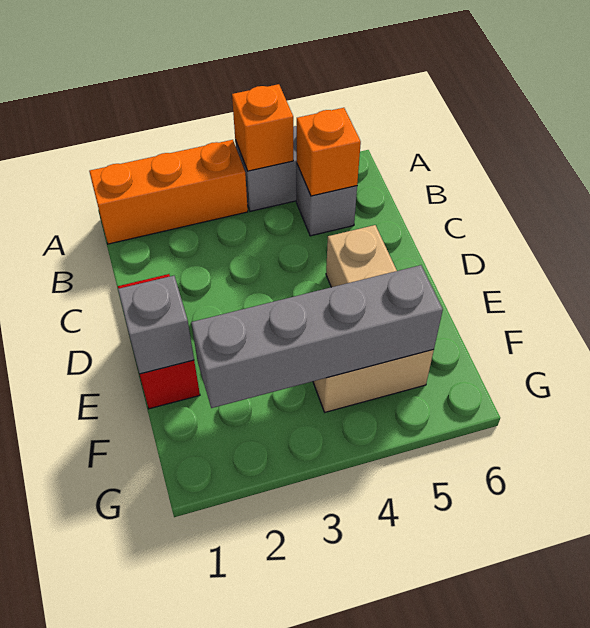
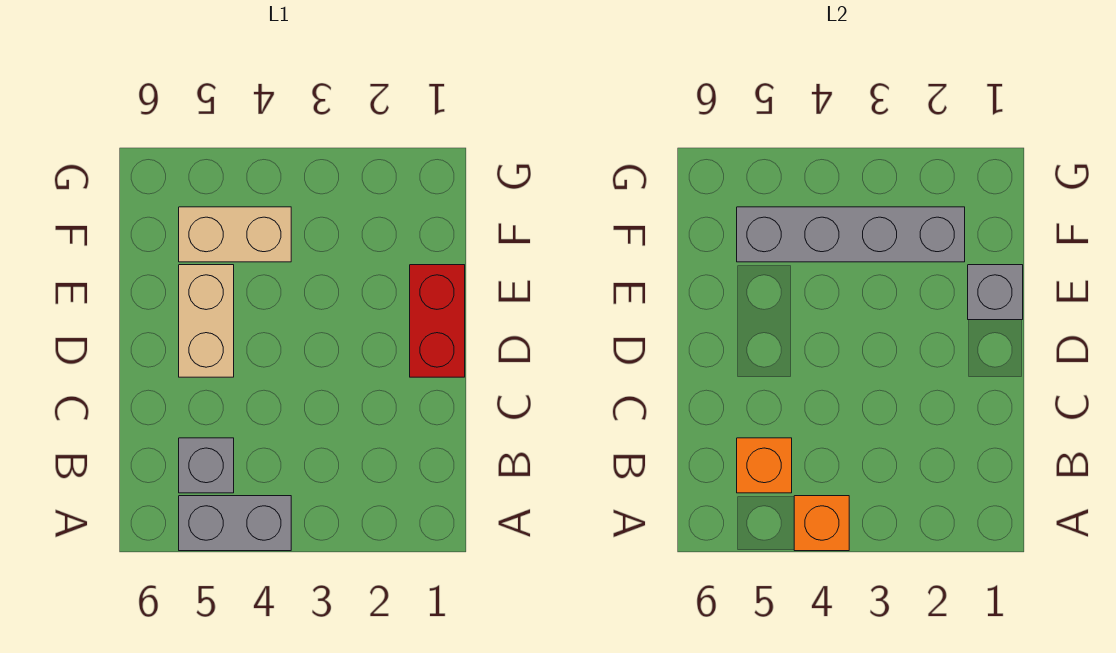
orange 1x3 brick [89,140,248,244] -> none

